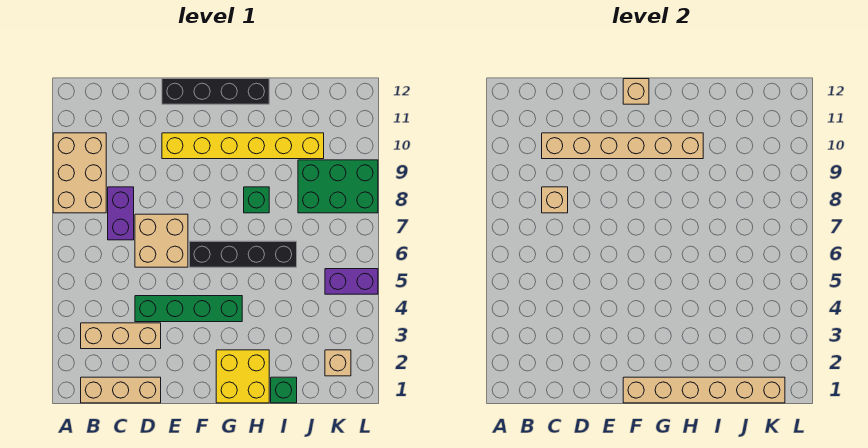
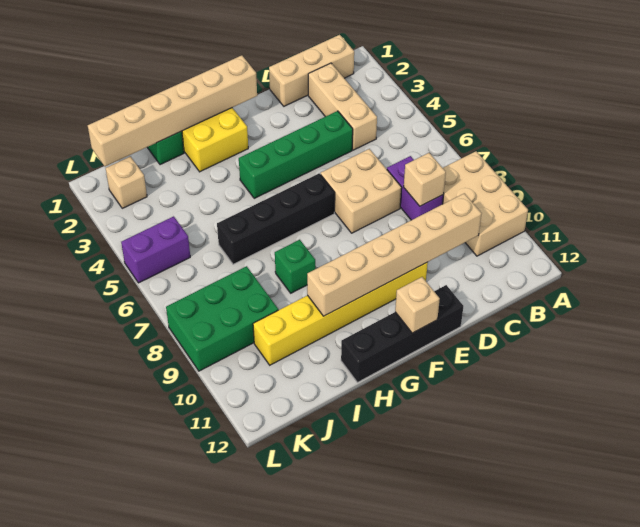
tan 1x3 brick [81,323,161,349] -> tan 1x3 brick turned to [308,63,377,150]

